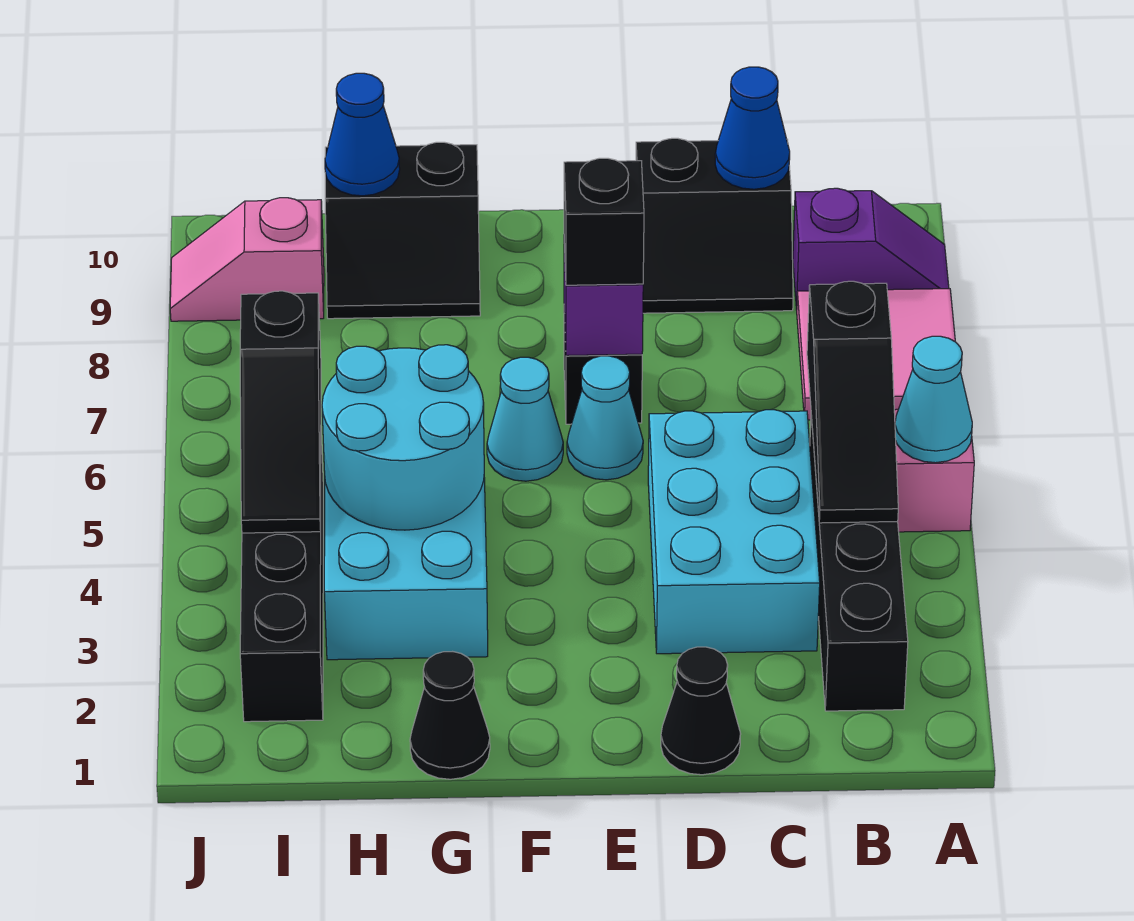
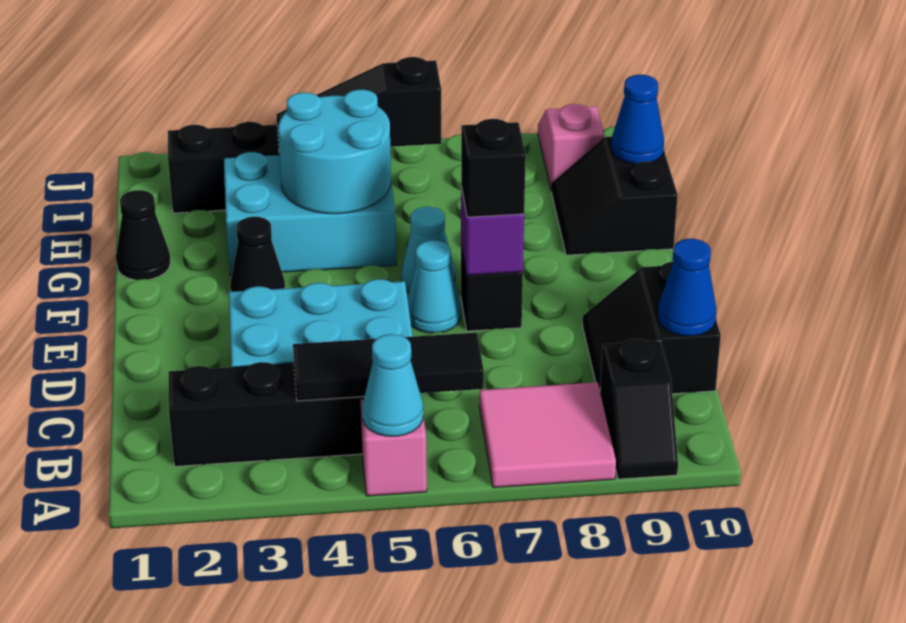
purple 1x2 slope [793,188,949,310] -> black 1x2 slope [600,339,678,479]
black 1x3 slope [807,281,898,523] -> black 1x3 tile [293,333,484,401]
black 1x1 cone [661,647,741,775] -> black 1x1 cone moved to [230,217,285,292]

